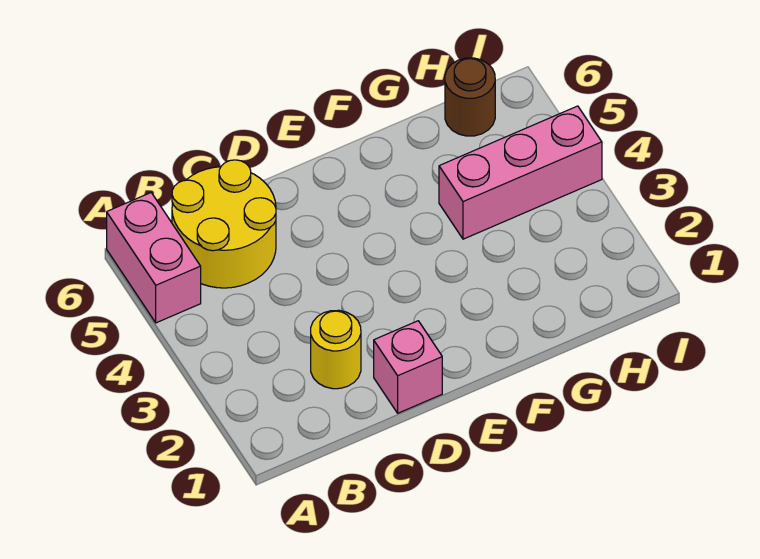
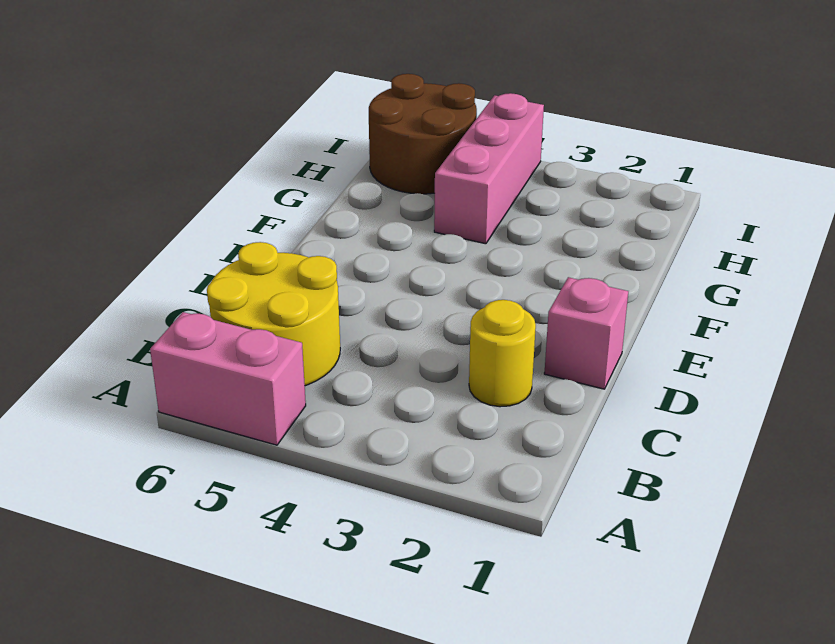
brown 1x1 round brick [445,58,495,136] -> brown 2x2 round brick [369,74,477,194]

